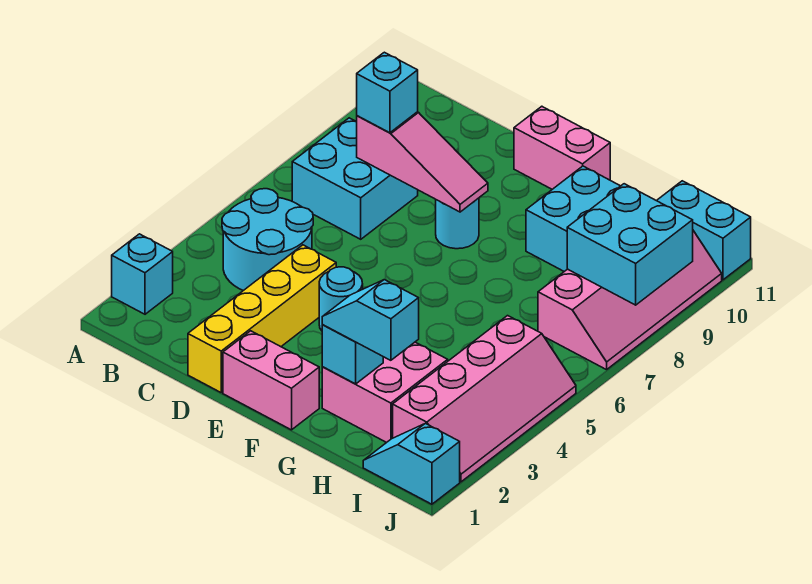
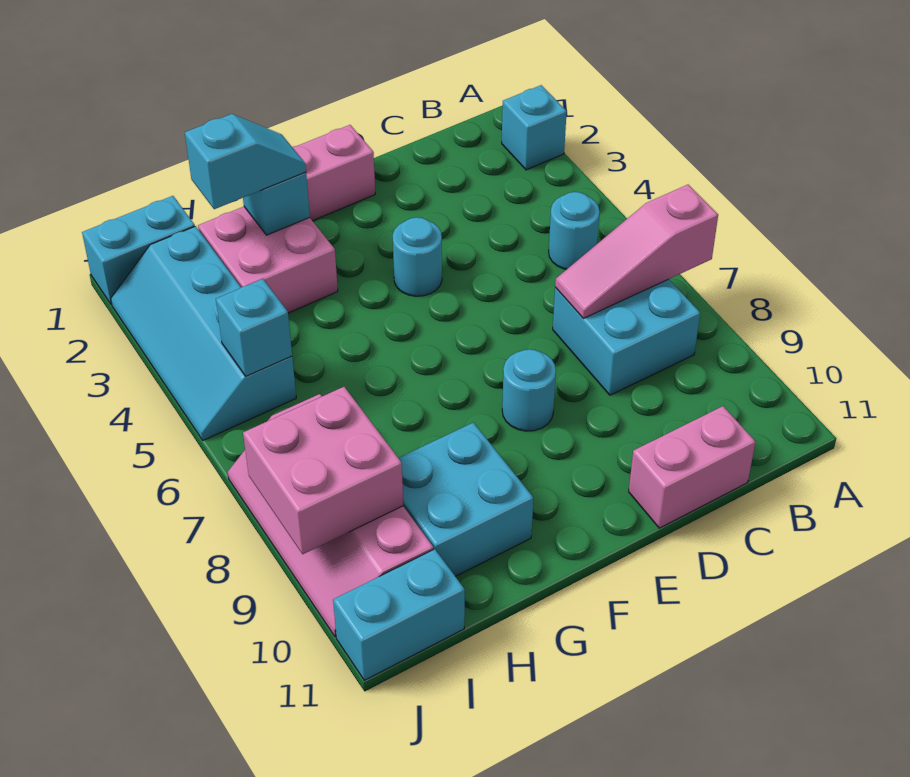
cyan 2x2 round brick [222,189,313,291] -> cyan 1x1 round brick [549,192,600,269]
pink 1x3 slope [357,112,488,212] -> pink 1x3 slope moved to [555,185,718,318]
cyan 1x1 brick [357,52,418,133] -> cyan 1x1 brick moved to [216,279,292,376]
yellow 1x4 brick [188,245,336,392] -> none
pink 1x2 brick [514,106,610,189] -> pink 1x2 brick moved to [629,406,755,528]
cyan 1x2 slope [363,423,460,504] -> cyan 1x2 brick [82,196,195,305]
pink 2x4 slope [393,316,576,482] -> cyan 2x4 slope [111,226,296,440]
cyan 2x2 brick [567,184,693,305] -> pink 2x2 brick [243,387,403,554]

